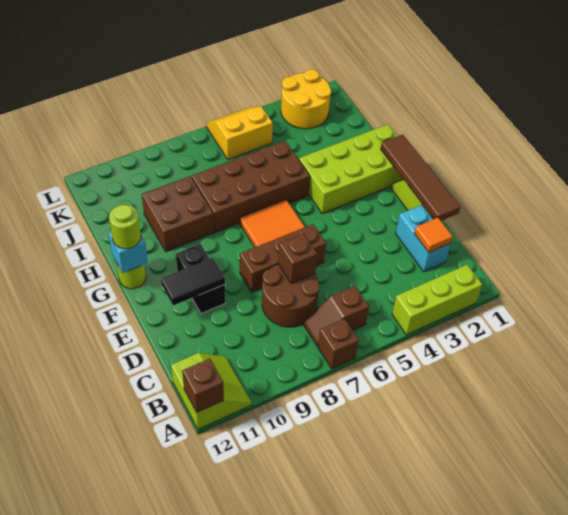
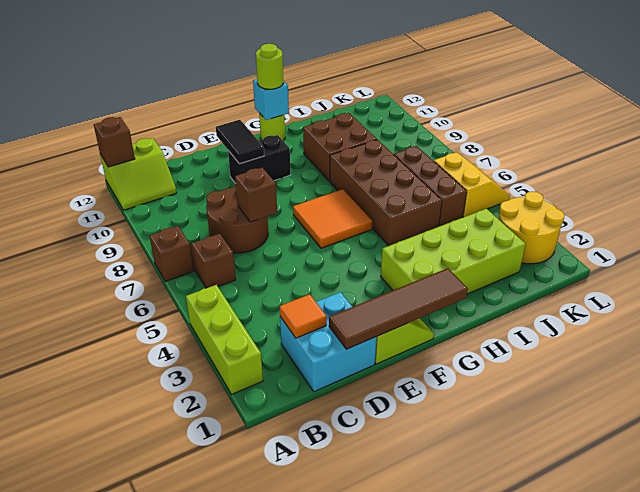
cyan 1x2 brick [396,205,451,272] -> cyan 2x2 brick [280,292,377,392]
brown 1x3 brick [240,224,326,292] -> brown 1x3 brick moved to [394,146,467,226]
lime 2x4 brick [299,124,403,214] -> lime 2x4 brick turned to [381,209,526,294]

